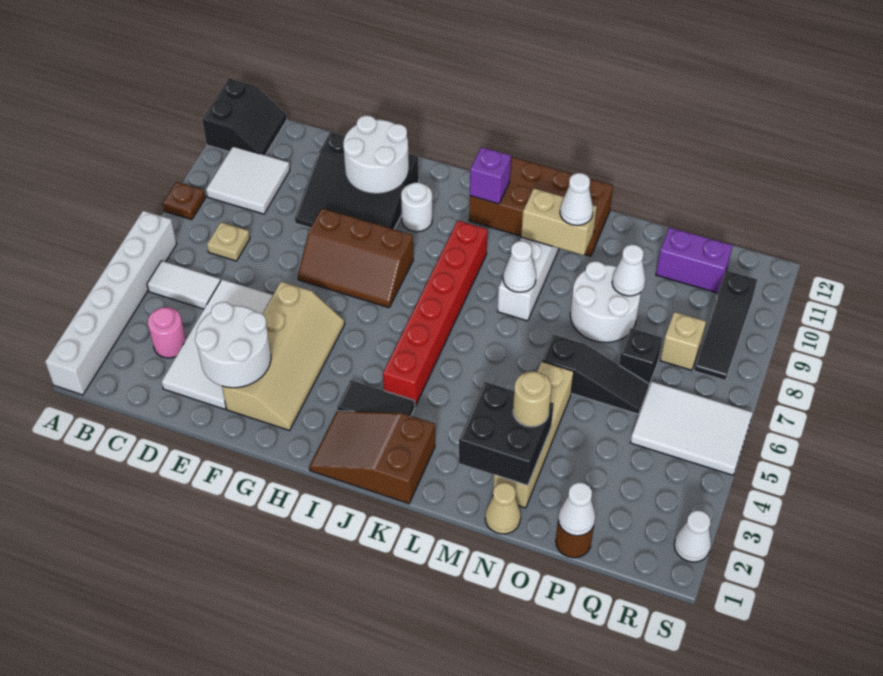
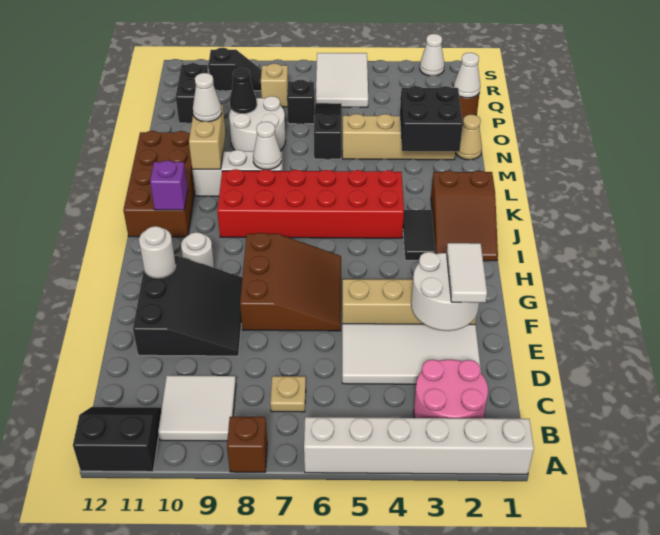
brown 1x1 plate [163,182,205,220] -> brown 1x1 brick [227,417,267,472]
white 1x2 tile [147,261,221,309] -> white 1x2 tile moved to [447,243,487,303]
pink 1x1 round brick [148,307,186,358] -> pink 2x2 round brick [414,360,488,418]
brown 2x3 slope [298,208,413,308] -> brown 3x3 slope [240,233,341,331]
white 2x2 round brick [343,115,409,194] -> white 1x1 round brick [139,226,176,278]
red 1x6 brick [383,221,487,406] -> red 2x6 brick [217,169,404,238]
tan 1x1 round brick [513,371,551,427] -> none
white 1x1 cone [612,245,646,296] -> black 1x1 cone [230,68,257,114]
purple 1x2 brick [656,227,733,293] -> black 1x2 brick [176,63,208,123]
black 1x3 slope [694,270,757,381] -> black 1x2 slope [208,48,262,91]

